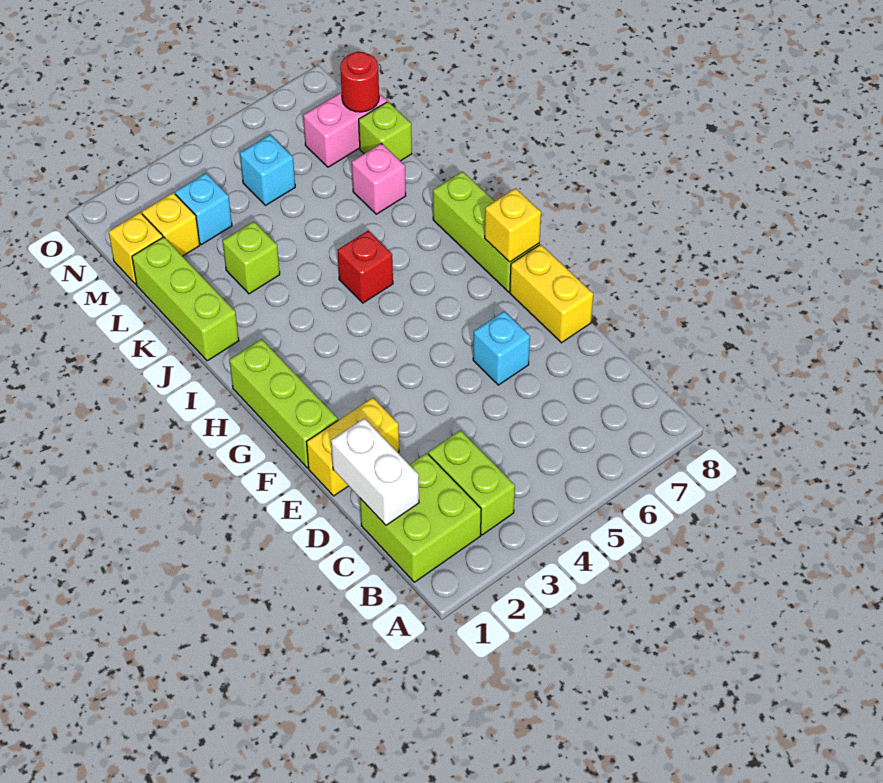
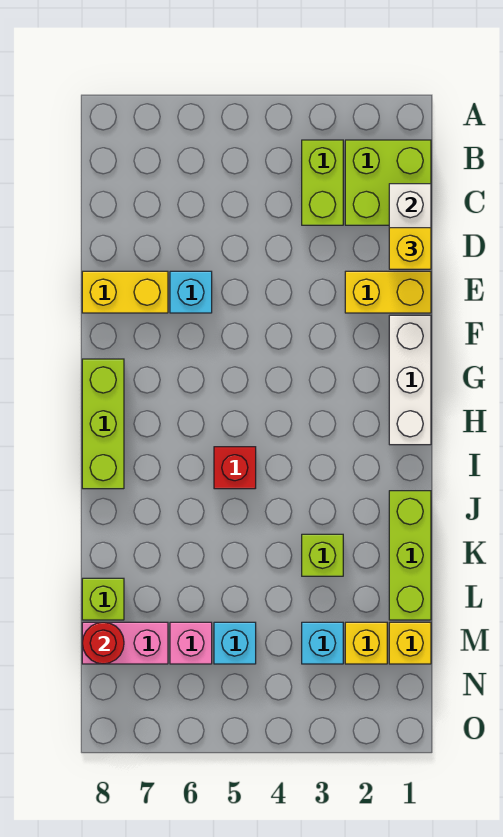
yellow 1x2 brick [510,244,593,343] -> yellow 1x2 brick turned to [82,271,168,313]
lime 1x3 brick [229,339,338,468] -> white 1x3 brick [389,315,431,445]
yellow 1x1 brick [485,188,541,262] -> yellow 1x1 brick moved to [389,228,431,269]
pink 1x1 brick [352,144,406,214] -> pink 1x1 brick moved to [170,622,212,664]

